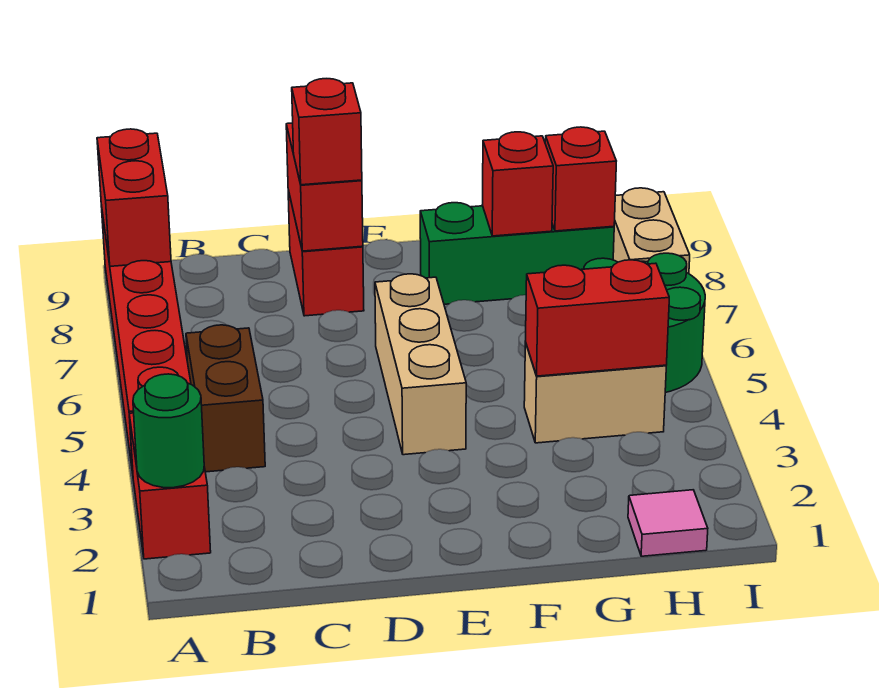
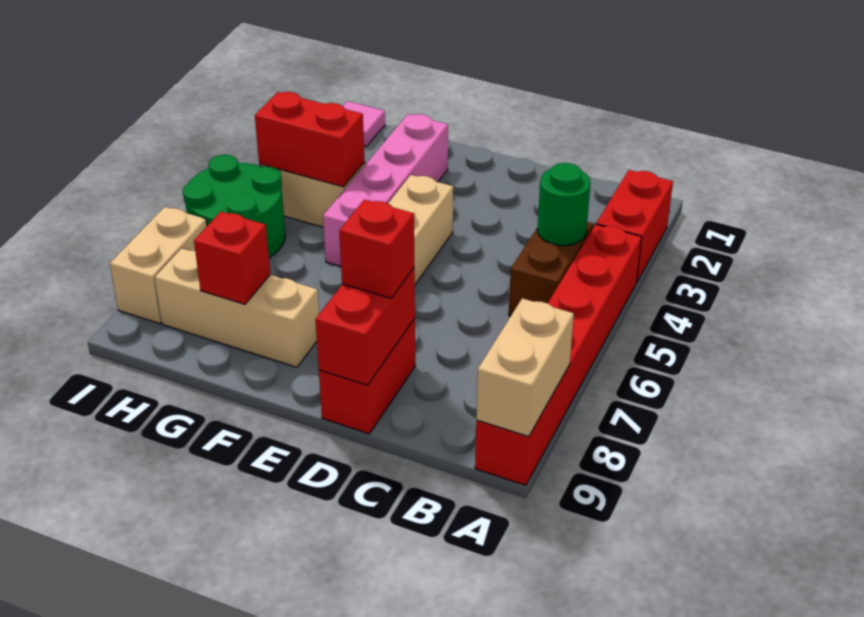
green 1x1 round brick [133,374,204,488] -> green 1x1 round brick moved to [538,163,590,246]
red 1x2 brick [97,129,171,266] -> tan 1x2 brick [476,298,574,437]
none -> pink 1x4 brick [323,114,448,266]
green 1x3 brick [420,203,614,304] -> tan 1x3 brick [155,248,319,367]
red 1x1 brick [545,127,616,231] -> none

